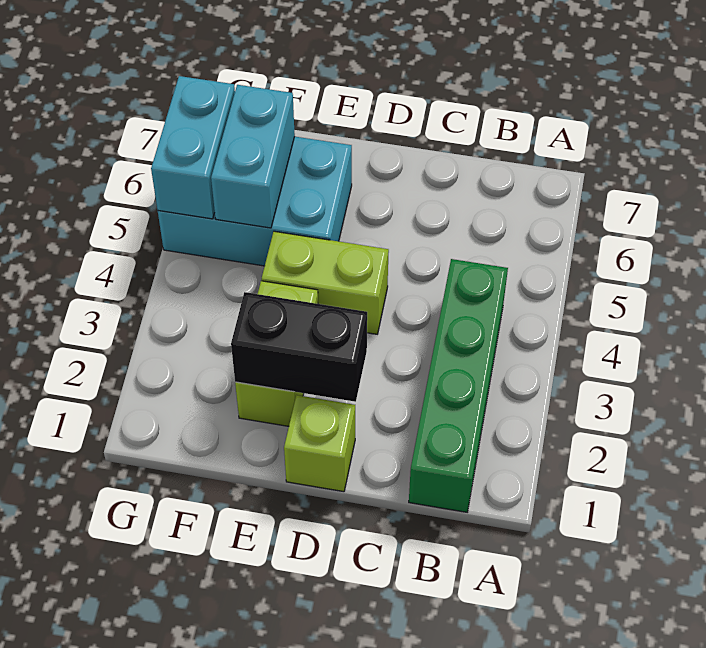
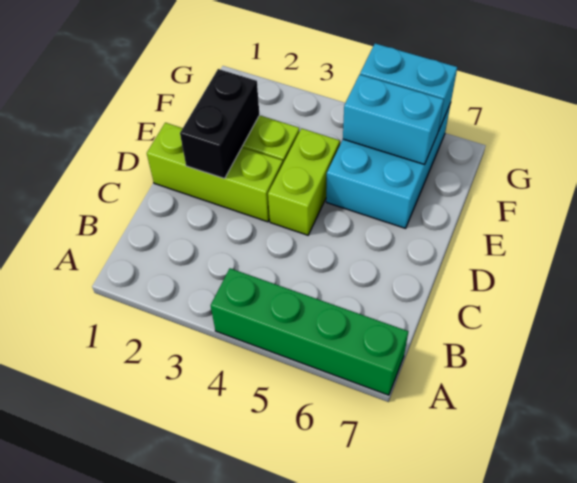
green 1x4 brick [409,259,508,512] -> green 1x4 brick moved to [211,268,408,395]
lime 1x1 brick [284,395,355,492] -> lime 1x3 brick [147,123,283,222]

